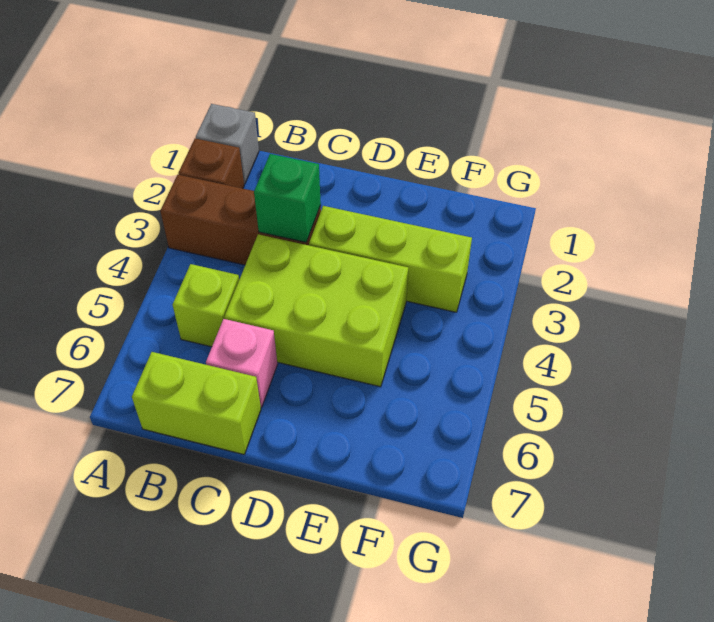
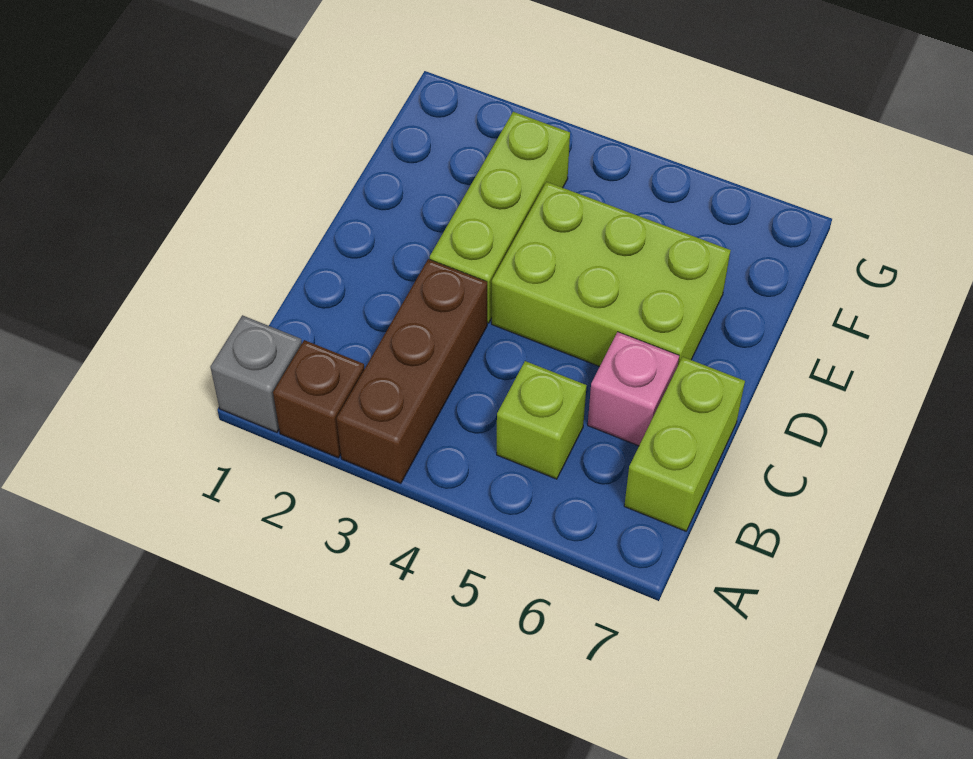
green 1x1 brick [254,154,321,242] -> none
lime 2x3 brick [224,234,408,387] -> lime 2x3 brick turned to [492,182,731,367]

